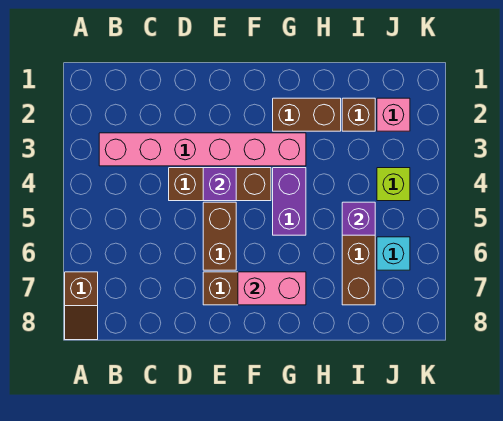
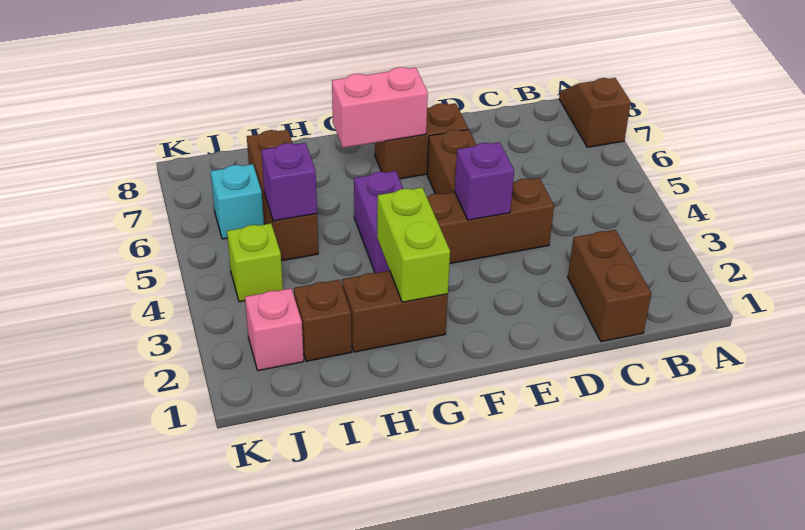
pink 1x6 brick [99,133,306,166] -> none
none -> brown 1x2 brick [568,230,652,342]
none -> lime 1x2 brick [377,188,450,302]

